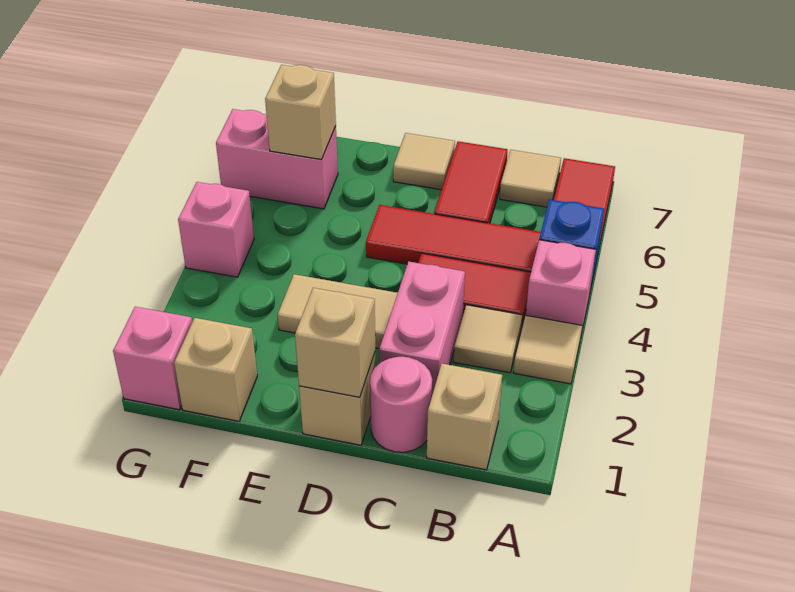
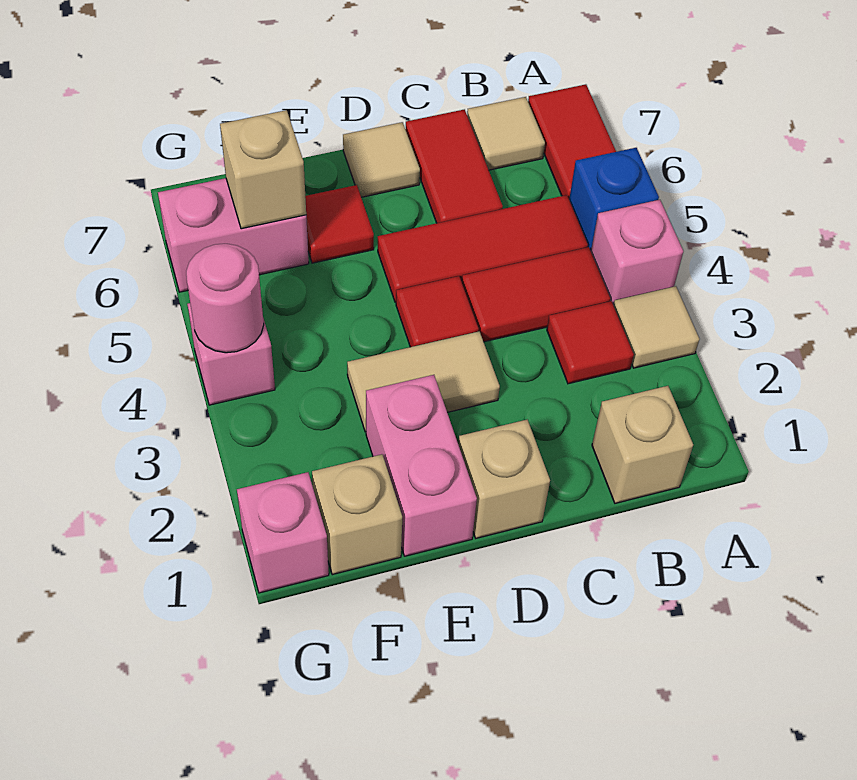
tan 1x1 tile [454,305,522,373] -> red 1x1 tile [547,301,634,384]
pink 1x1 round brick [370,356,432,452] -> pink 1x1 round brick moved to [186,244,264,353]
pink 1x2 brick [379,262,465,395] -> pink 1x2 brick moved to [366,375,477,556]
tan 1x1 brick [295,288,375,397] -> none
none -> red 1x1 tile [396,276,479,347]
none -> red 1x1 tile [305,185,374,263]

